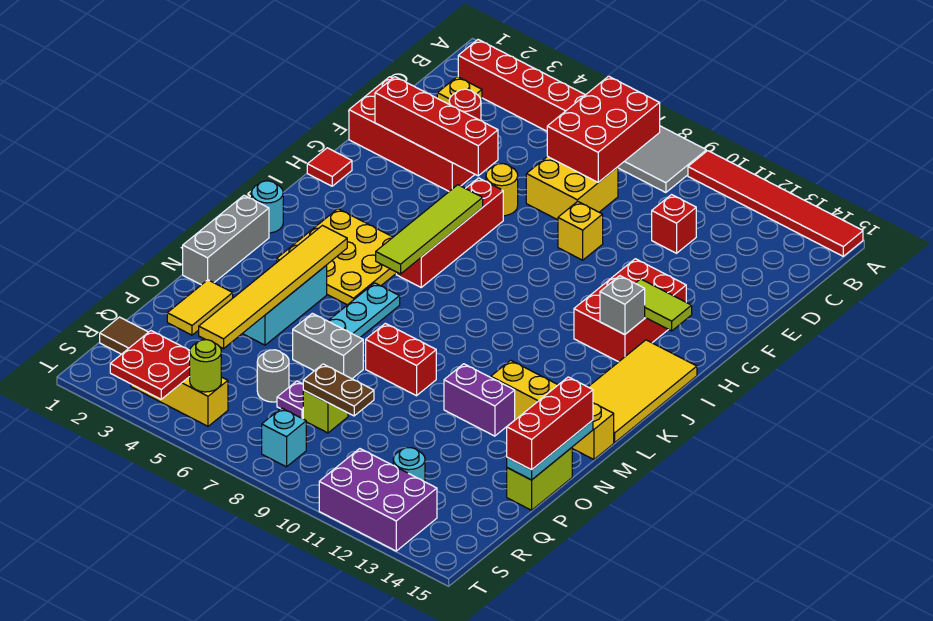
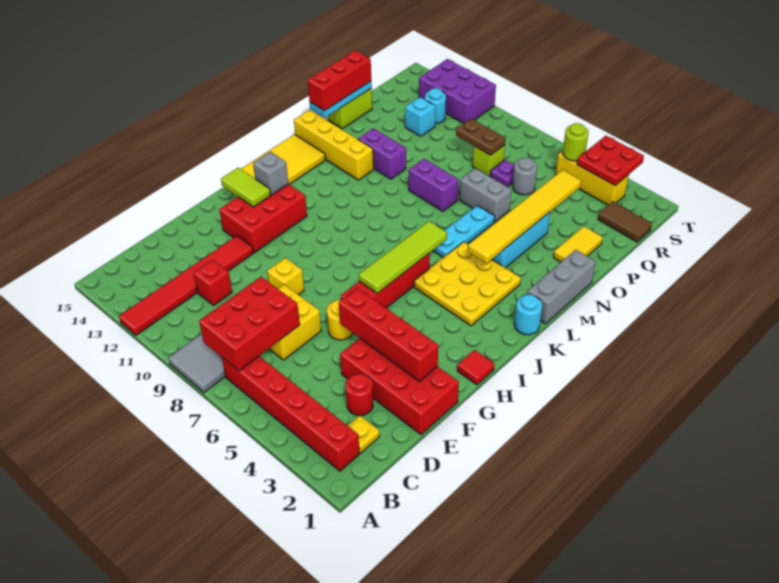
red 1x6 tile [688,151,863,256] -> red 1x6 tile turned to [119,236,253,335]
red 1x2 brick [366,323,436,396] -> purple 1x2 brick [409,159,459,212]
cyan 1x1 brick [262,408,306,467] -> cyan 1x1 brick moved to [405,97,435,136]

